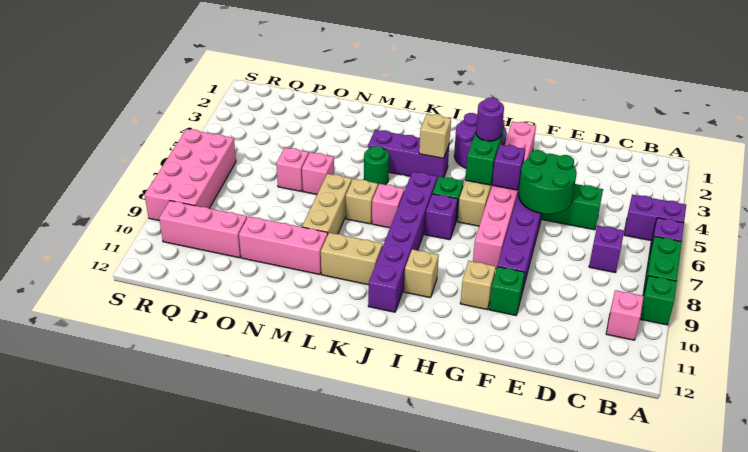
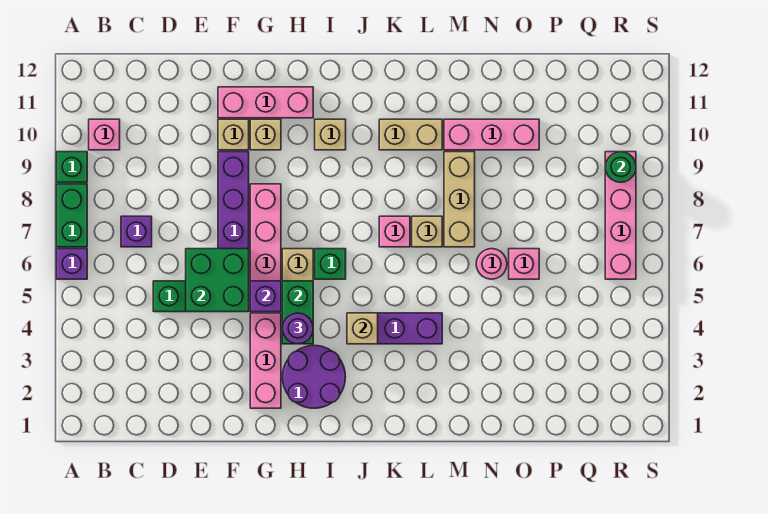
purple 1x2 brick [624,195,686,241] -> none
green 2x2 round brick [518,150,577,214] -> green 2x2 brick [186,249,249,312]
green 1x1 brick [489,267,525,316] -> tan 1x1 brick [218,119,249,150]
purple 1x1 brick [425,194,458,240] -> none
purple 1x6 brick [368,172,437,312] -> none
green 1x1 round brick [364,146,389,185] -> green 1x1 round brick moved to [605,152,636,182]
pink 1x1 brick [302,152,334,194] -> pink 1x1 round brick [476,249,507,279]
pink 1x3 brick [159,201,247,258] -> pink 1x3 brick moved to [218,87,313,118]
pink 2x4 brick [145,129,236,220] -> pink 1x4 brick [605,152,636,279]

